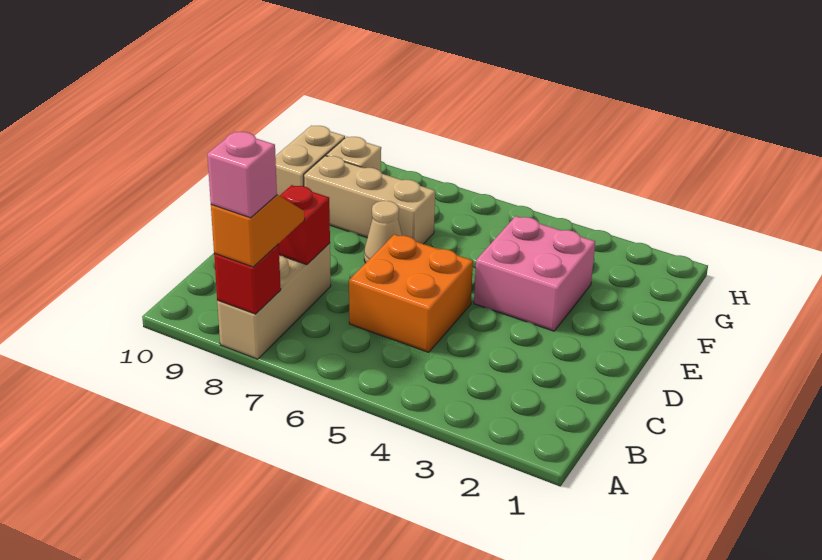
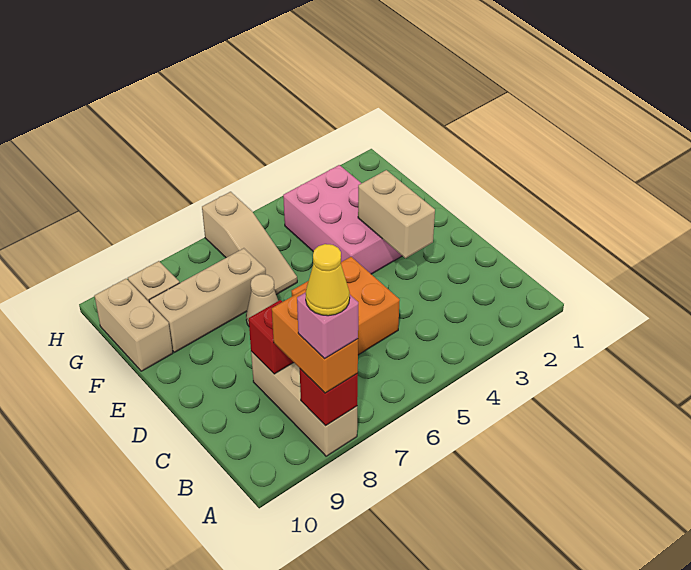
orange 1x2 slope [211,195,305,267] -> orange 1x2 brick [272,289,358,393]
none -> yellow 1x1 cone [306,244,350,316]
none -> tan 1x2 brick [358,170,435,258]
pink 2x2 brick [474,216,595,331] -> pink 2x3 brick [283,165,402,274]
none -> tan 1x3 slope [202,192,297,295]

